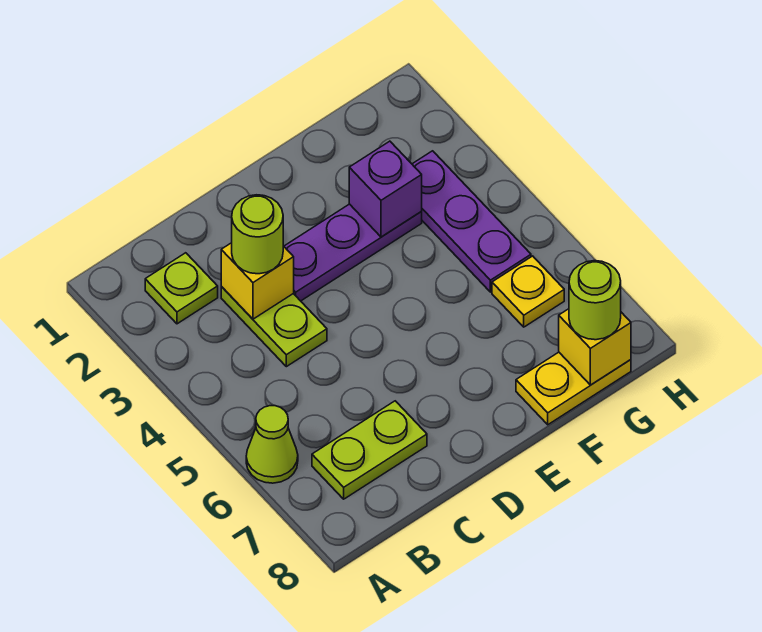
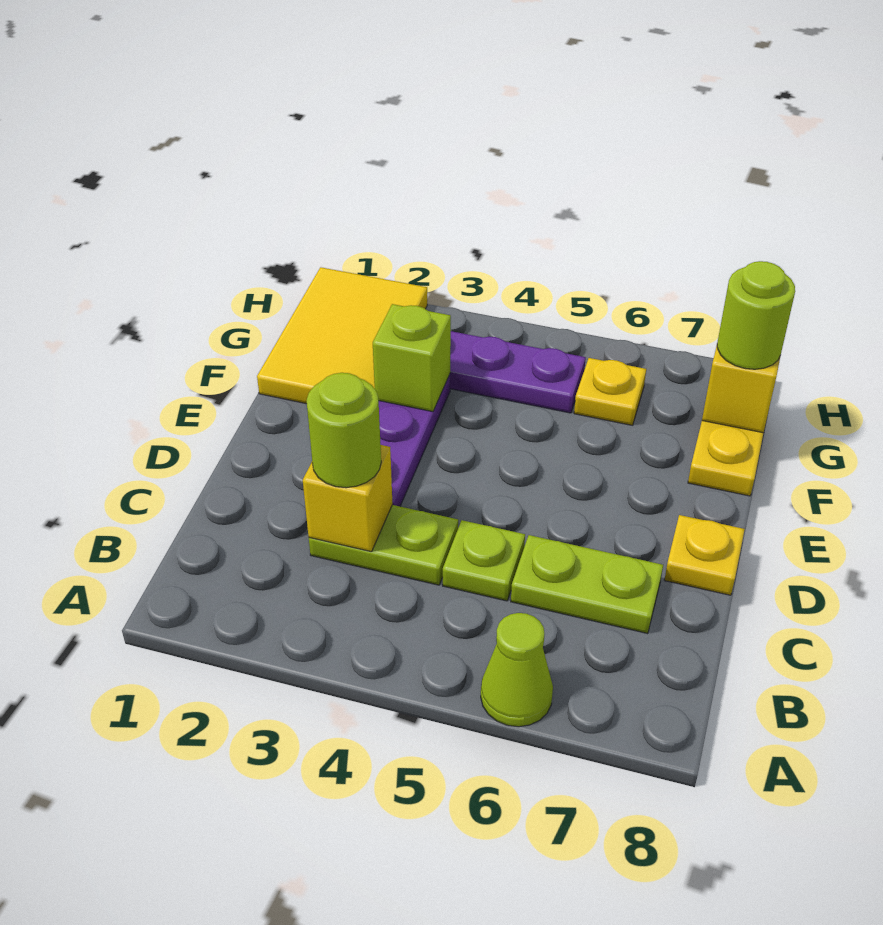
lime 1x1 plate [145,253,218,324] -> lime 1x1 plate moved to [443,520,525,601]
lime 1x2 plate [312,401,427,499] -> lime 1x2 plate turned to [511,535,663,634]
none -> yellow 1x1 plate [664,515,745,595]
none -> yellow 2x3 tile [257,267,427,404]
purple 1x1 brick [349,141,422,237] -> lime 1x1 brick [373,304,451,412]

